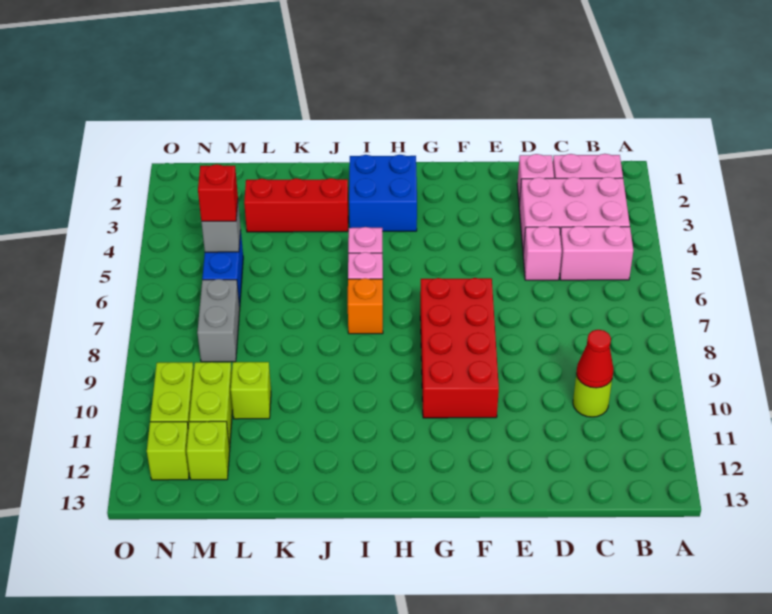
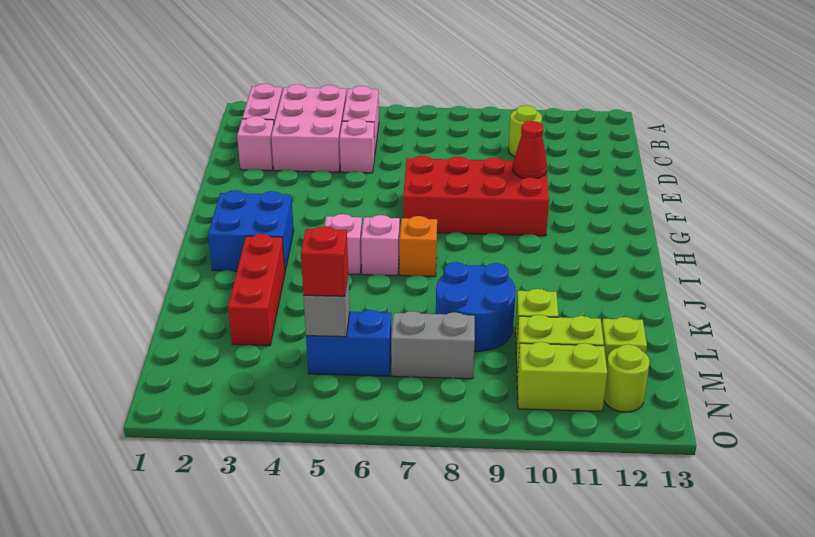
red 1x1 cone [576,330,613,388] -> red 1x1 cone moved to [513,121,547,178]
none -> blue 2x2 round brick [436,262,516,352]
lime 1x1 brick [147,422,189,480] -> lime 1x1 round brick [604,344,650,412]

